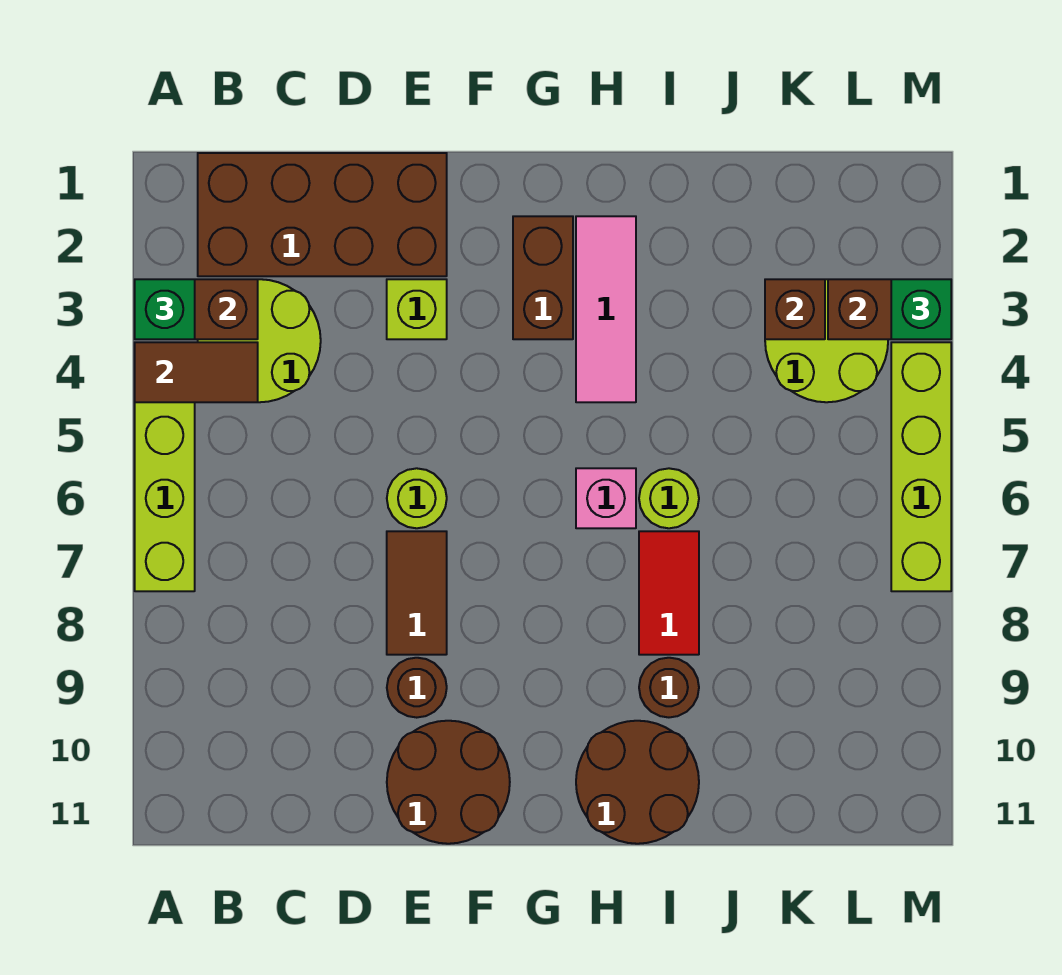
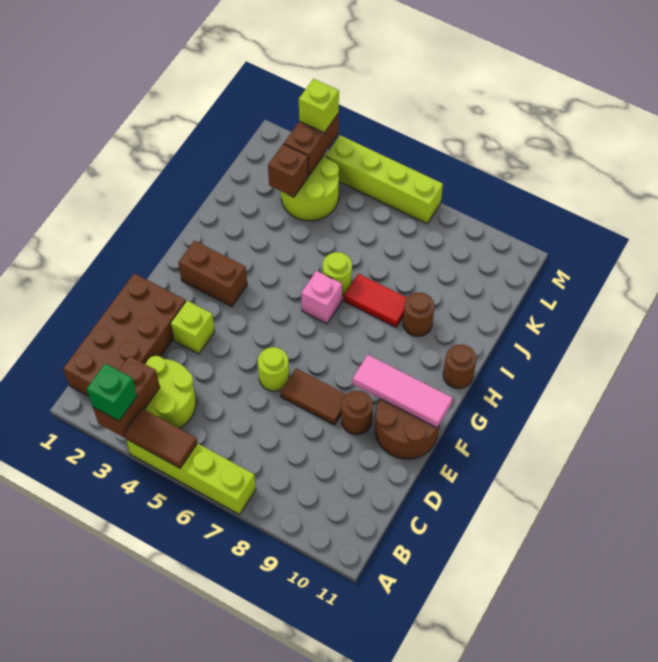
brown 1x2 tile [135,342,258,402] -> brown 1x2 tile turned to [124,409,197,468]
pink 1x3 tile [576,216,636,402] -> pink 1x3 tile moved to [352,355,453,428]
brown 2x2 round brick [576,721,699,844] -> brown 1x1 round brick [443,345,476,389]
green 1x1 brick [891,279,951,339] -> lime 1x1 brick [299,79,339,133]

